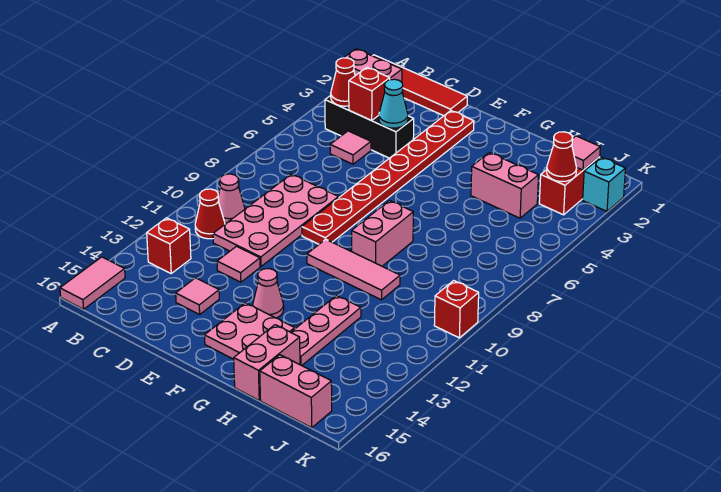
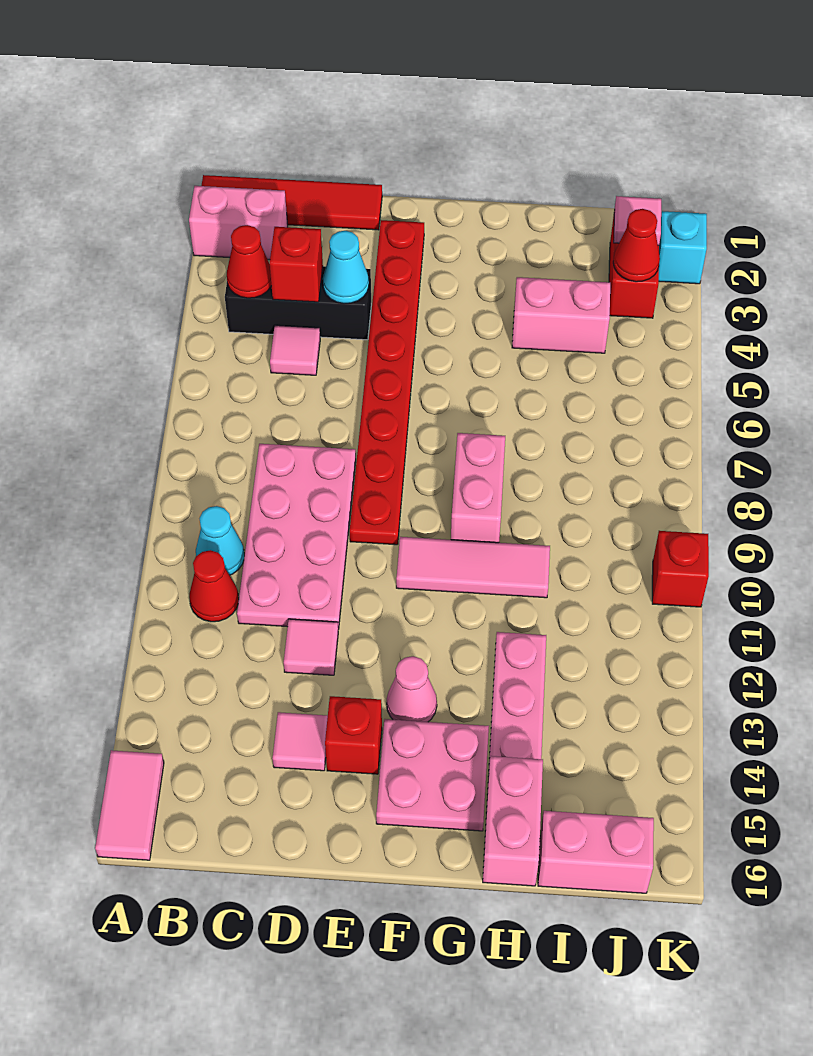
pink 1x1 cone [218,174,245,223] -> cyan 1x1 cone [196,506,244,575]
red 1x1 brick [147,218,191,273] -> red 1x1 brick moved to [325,696,382,774]

